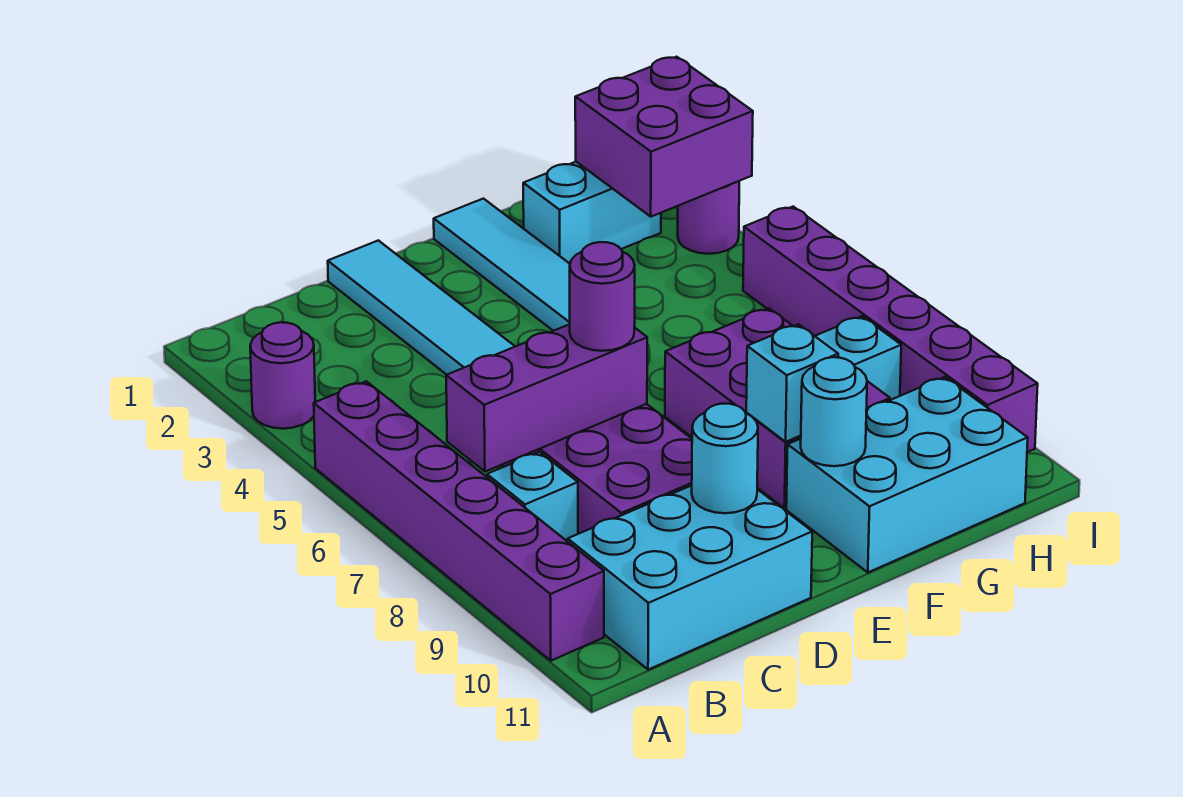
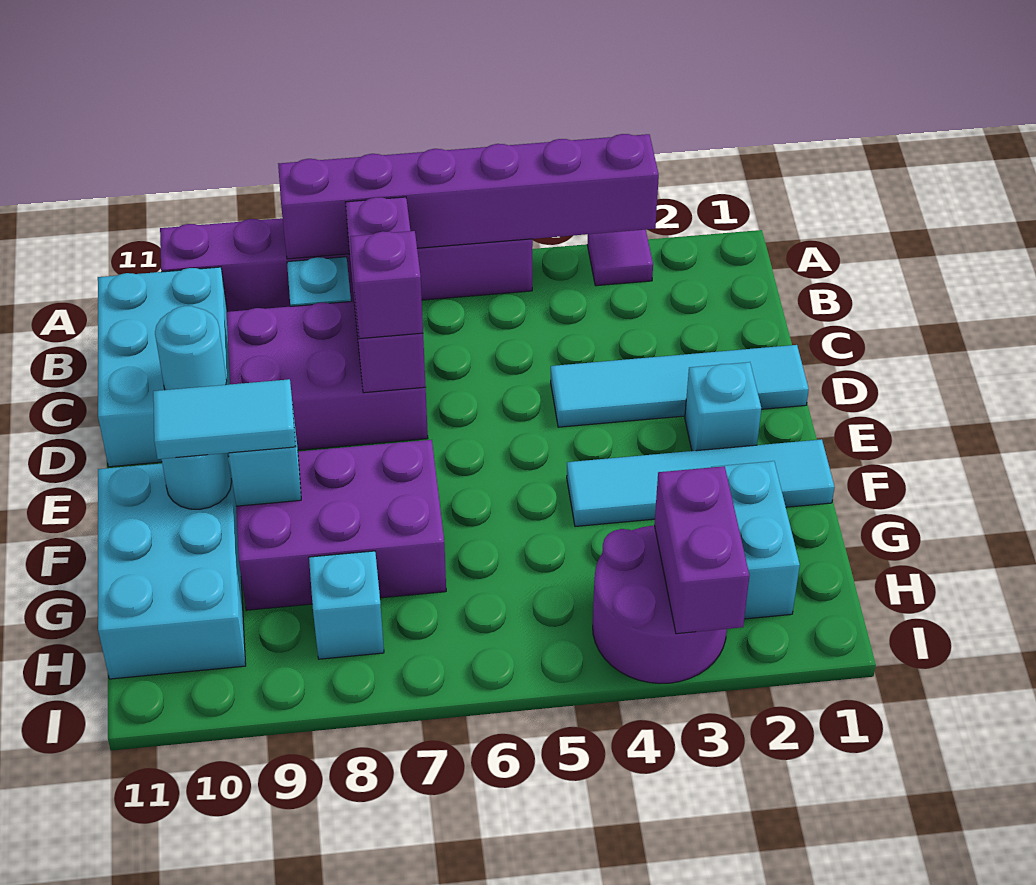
purple 1x1 round brick [250,322,315,429] -> purple 1x1 tile [587,230,653,286]
purple 1x1 round brick [570,242,635,351] -> purple 1x1 brick [350,231,423,339]
none -> cyan 1x1 brick [685,362,761,451]
none -> cyan 1x2 tile [153,379,296,459]
purple 2x2 brick [575,57,753,217] -> purple 1x2 brick [654,466,749,634]
purple 1x1 round brick [678,181,739,254] -> purple 2x2 round brick [593,526,727,684]
purple 1x6 brick [743,207,1038,452] -> purple 1x6 brick moved to [278,134,659,259]

